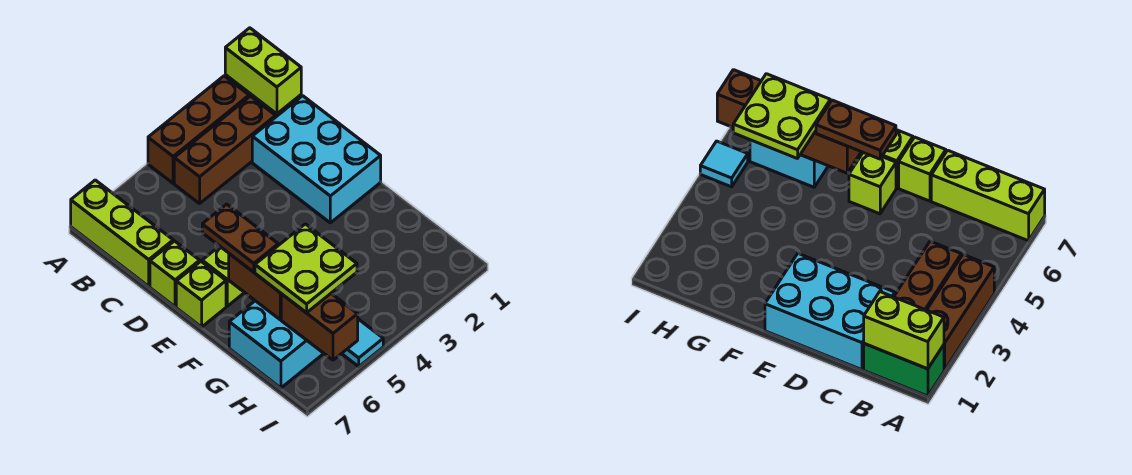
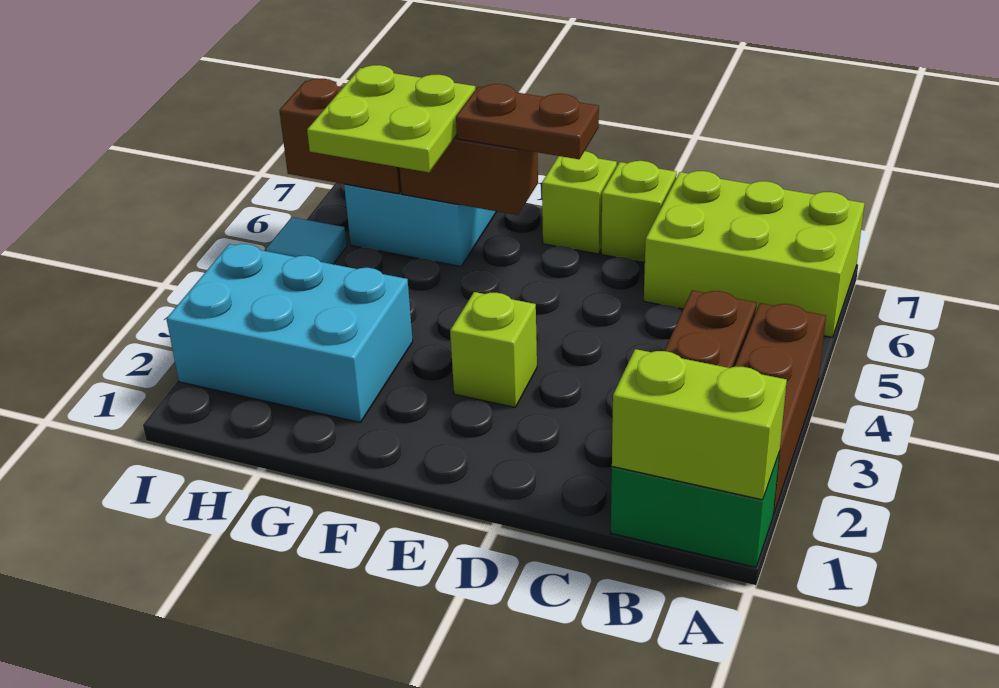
lime 1x3 brick [71,180,173,286] -> lime 2x3 brick [644,171,865,337]
cyan 2x3 brick [252,96,381,223] -> cyan 2x3 brick moved to [167,244,413,423]
lime 1x1 brick [202,246,244,306] -> lime 1x1 brick moved to [450,292,537,407]

